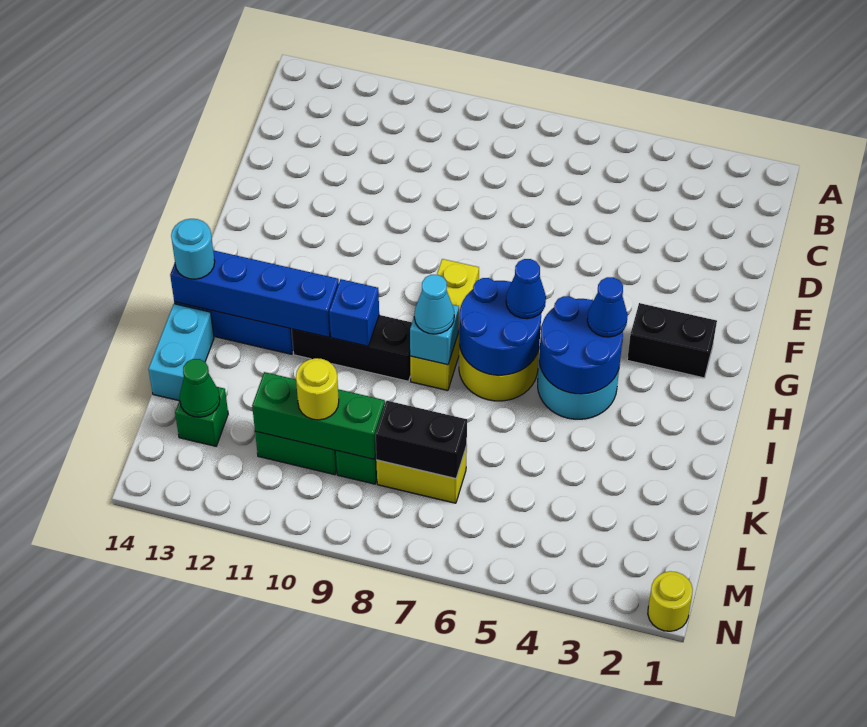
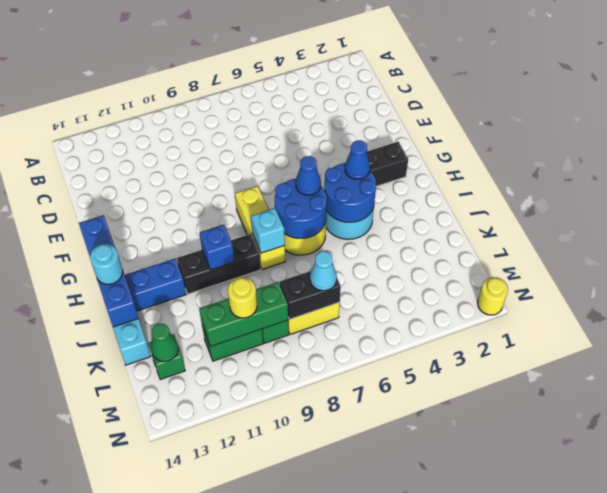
cyan 1x1 cone [414,275,454,334] -> cyan 1x1 cone moved to [310,251,337,291]
blue 1x4 brick [170,250,339,337] -> blue 1x4 brick turned to [79,215,138,327]

